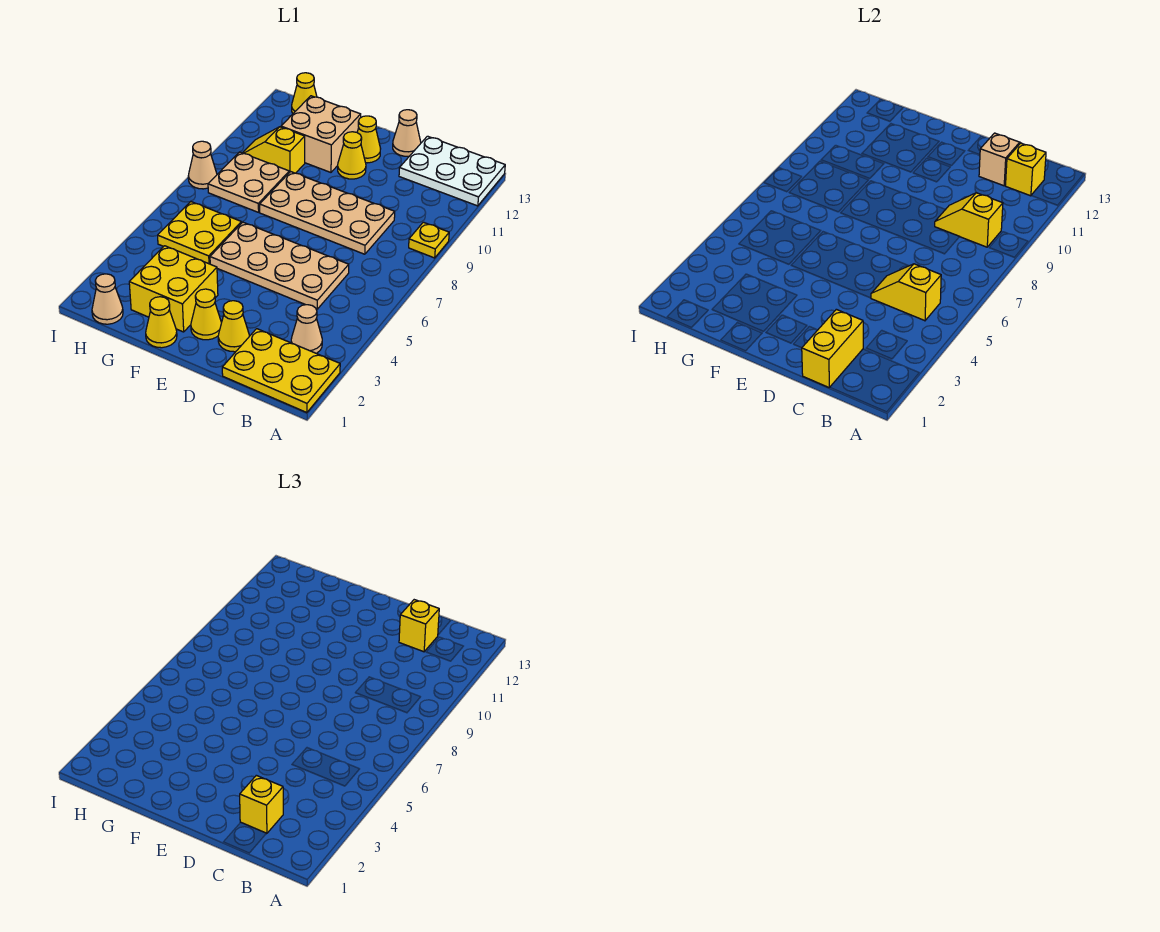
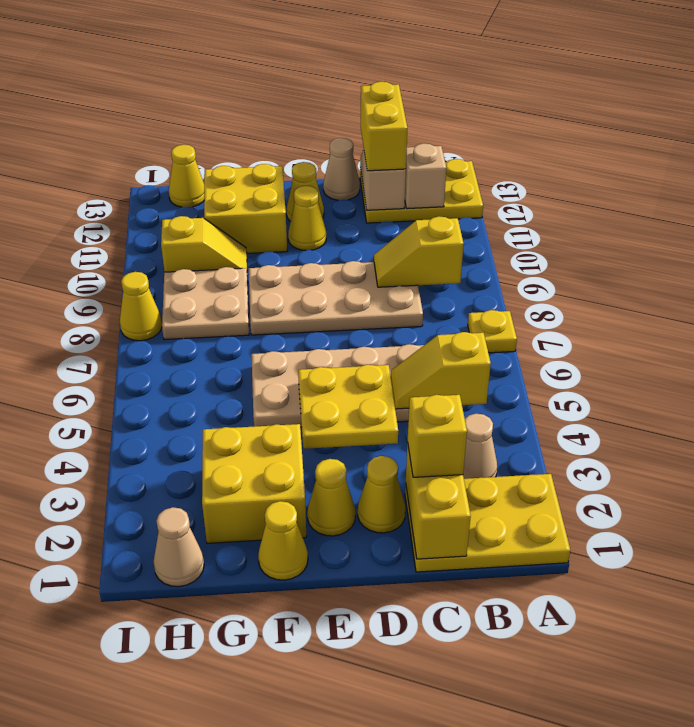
yellow 1x1 plate [409,222,449,258] -> yellow 1x1 plate moved to [468,310,517,353]
white 2x3 plate [399,136,505,206] -> yellow 2x3 plate [360,159,483,223]
yellow 1x1 brick [1006,143,1046,196] -> tan 1x1 brick [405,143,446,209]
yellow 1x1 brick [399,600,439,652] -> yellow 1x2 brick [361,82,407,171]
tan 2x2 brick [281,96,361,172] -> yellow 2x2 brick [204,164,287,253]
yellow 2x2 plate [158,202,241,264] -> yellow 2x2 plate moved to [298,365,398,449]
yellow 1x2 slope [243,127,305,173] -> yellow 1x2 slope turned to [161,216,247,272]
tan 1x1 cone [188,141,217,189] -> yellow 1x1 cone [120,272,162,341]

